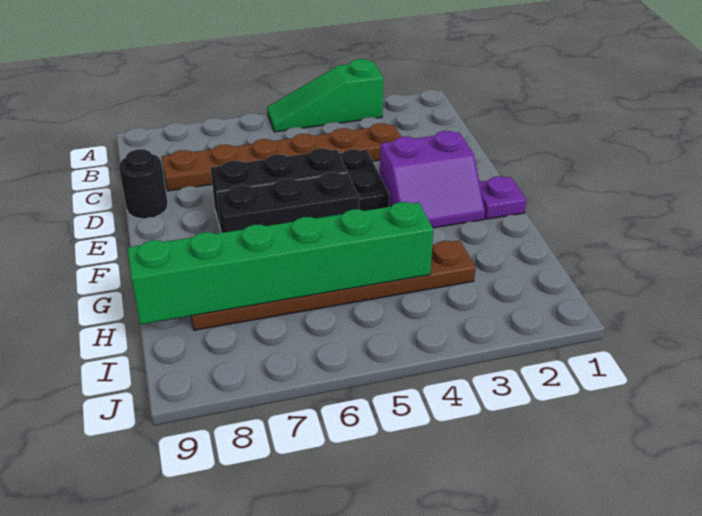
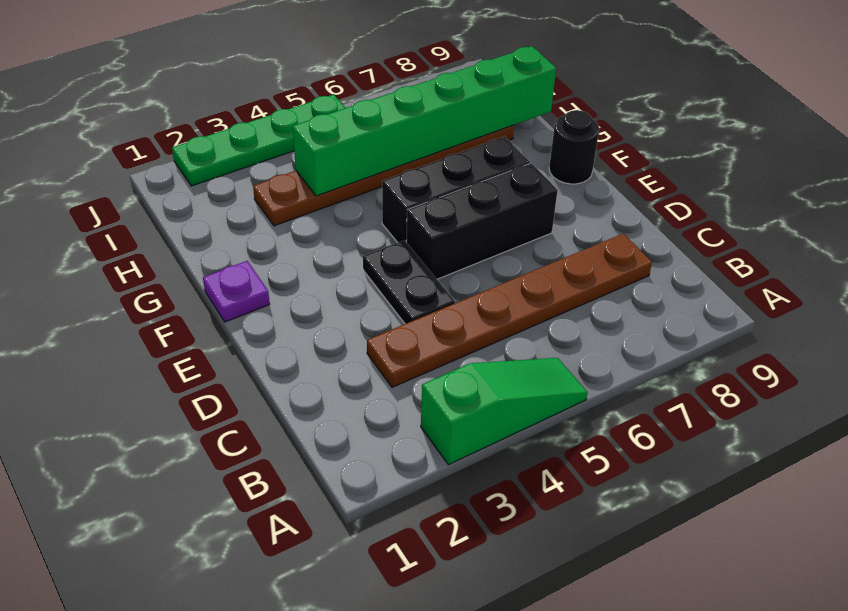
black 1x1 round brick [119,149,168,219] -> black 1x1 round brick moved to [549,110,599,184]
purple 2x2 slope [380,131,485,228] -> none
none -> green 1x4 plate [172,94,345,186]

